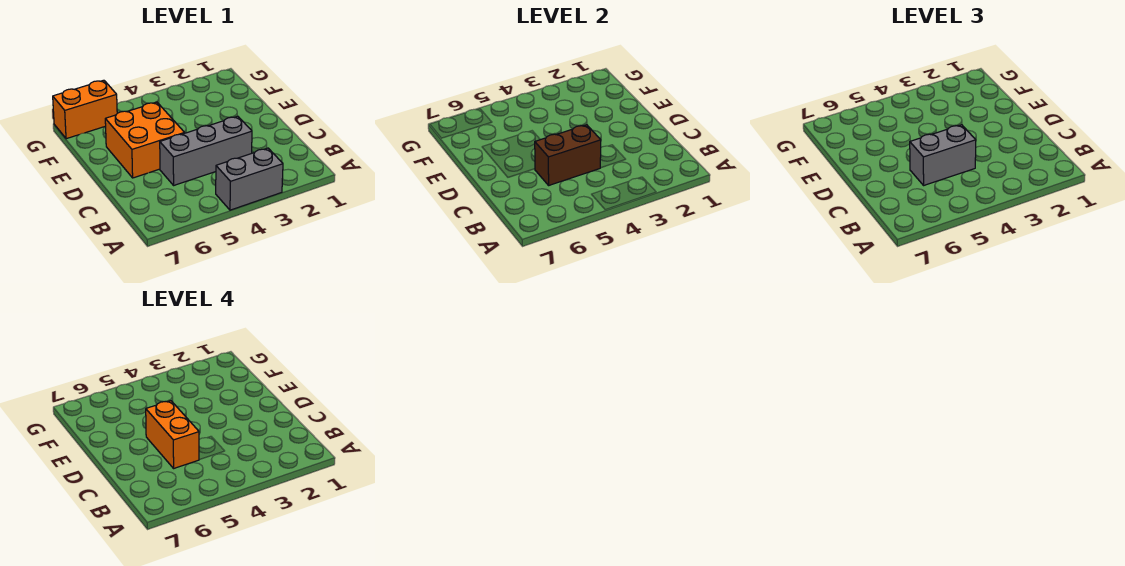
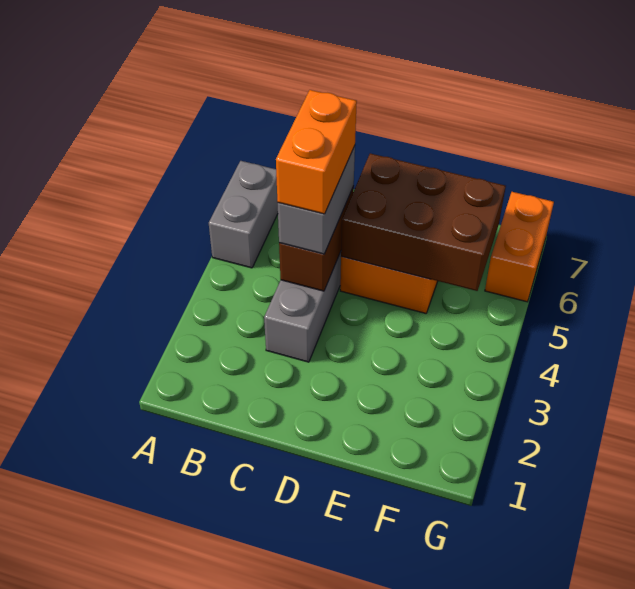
grey 1x2 brick [216,148,283,210] -> grey 1x2 brick moved to [209,161,278,268]
orange 1x2 brick [146,401,199,468] -> orange 1x2 brick turned to [276,90,357,214]
none -> brown 2x3 brick [341,153,506,291]

